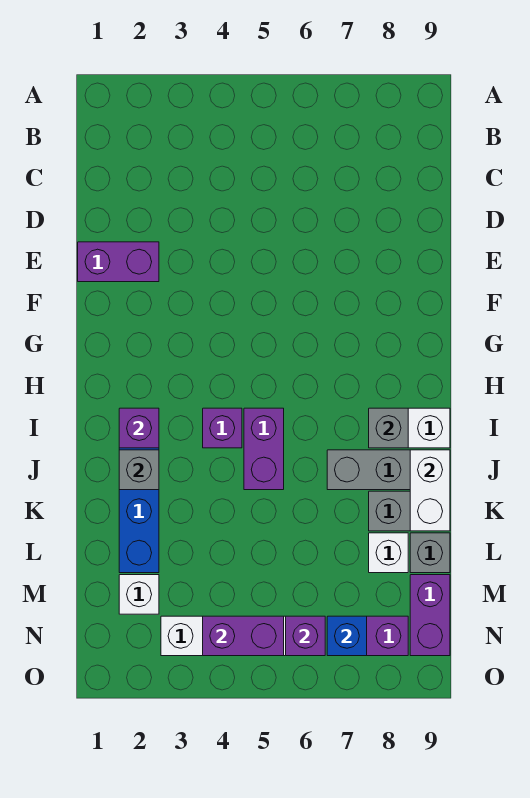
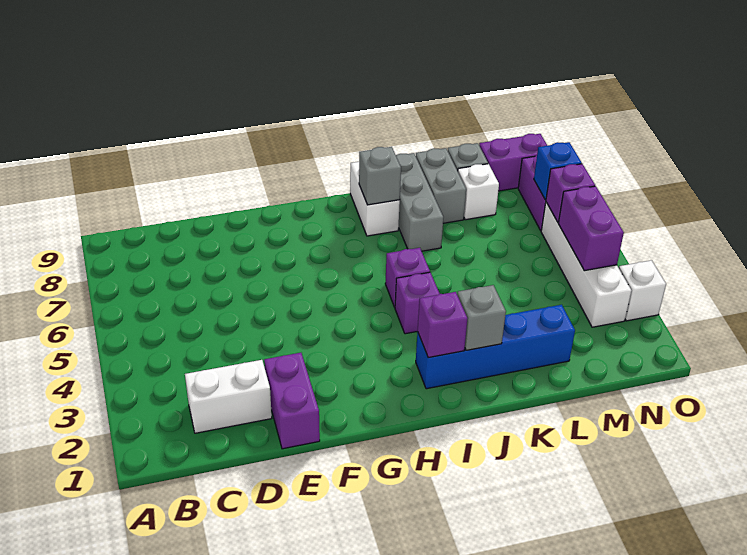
purple 1x2 brick [244,408,284,490] -> purple 1x1 brick [385,248,430,307]
white 1x2 brick [410,450,450,531] -> white 1x2 brick moved to [185,360,272,433]
white 1x1 brick [119,575,159,614] -> white 1x1 brick moved to [619,260,666,321]

